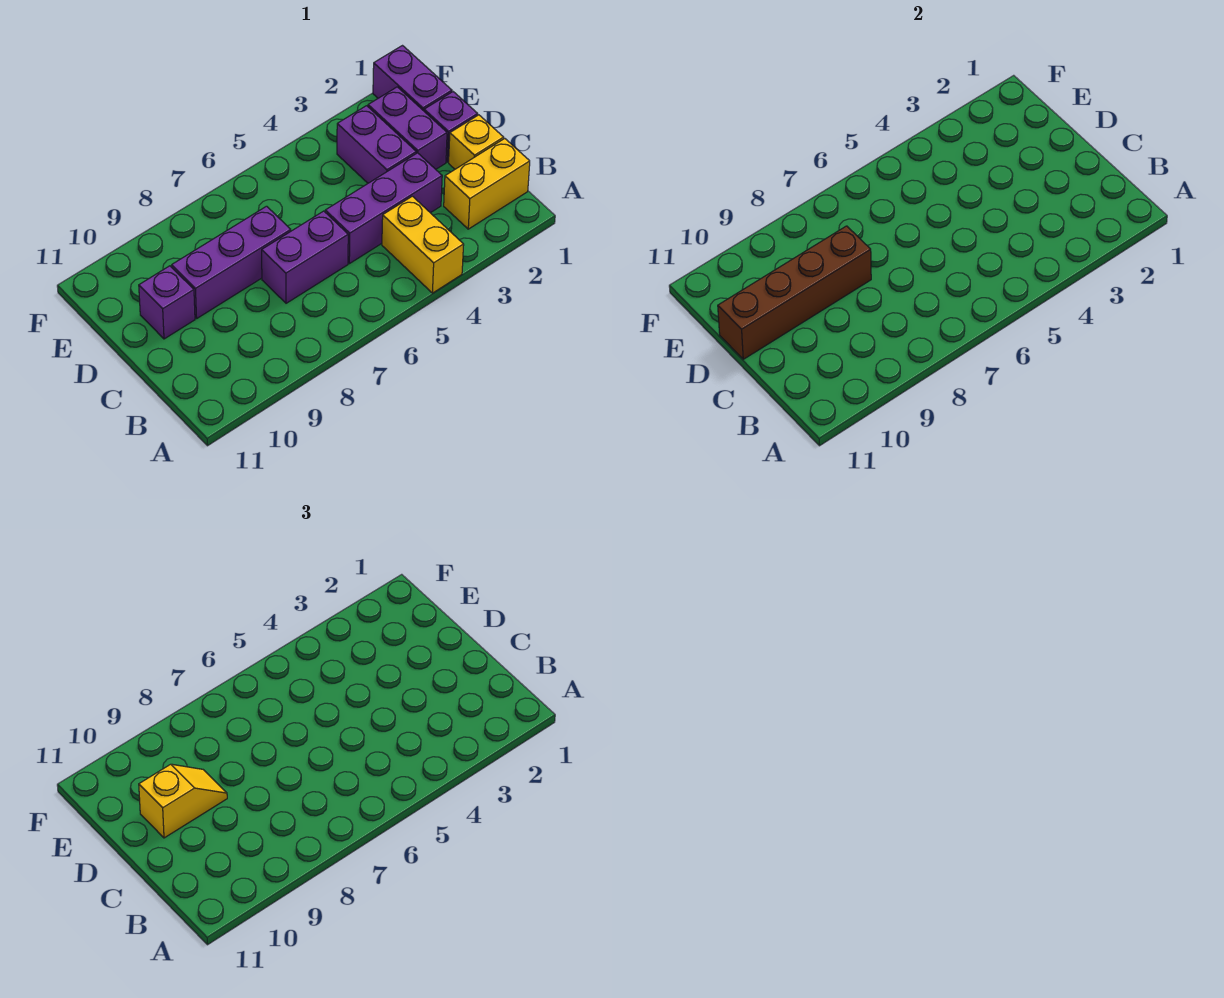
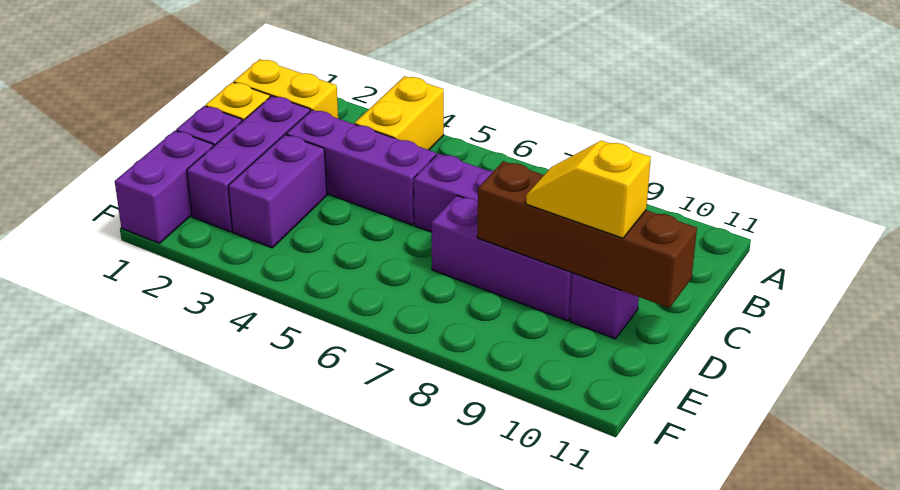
purple 1x2 brick [368,87,447,169] -> purple 1x3 brick [187,96,310,232]

